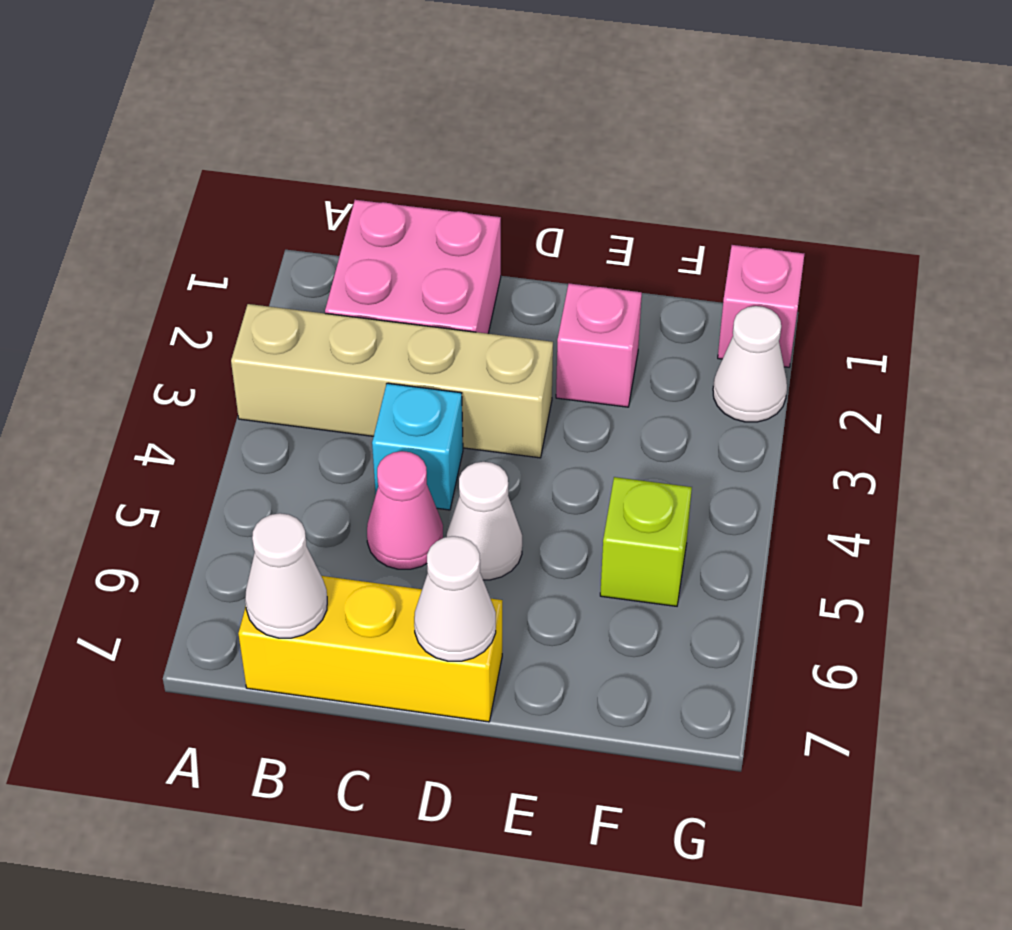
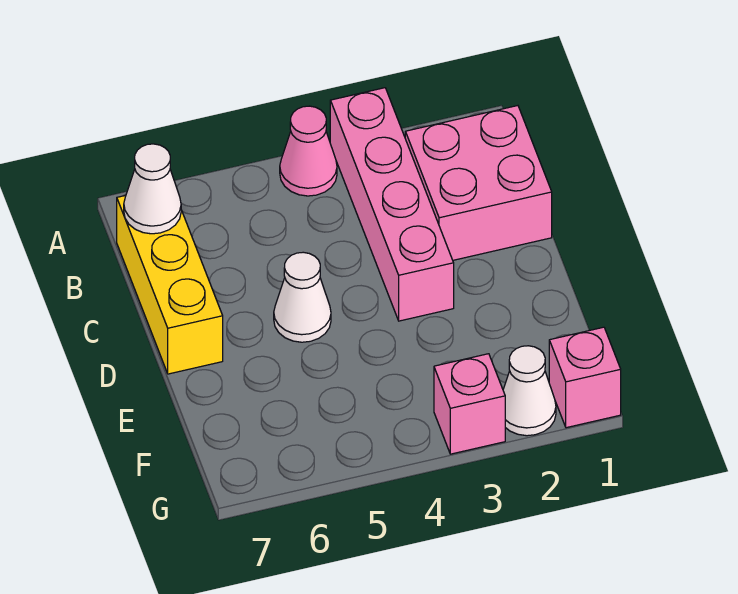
tan 1x4 brick [231,304,553,458] -> pink 1x4 brick [330,88,454,321]
cyan 1x1 brick [372,383,463,510] -> none
pink 1x1 cone [367,451,443,569] -> pink 1x1 cone moved to [280,106,337,196]
white 1x1 cone [414,536,496,661] -> none
pink 1x1 brick [556,283,642,407] -> pink 1x1 brick moved to [434,354,505,454]
lime 1x1 brick [600,477,692,606] -> none

